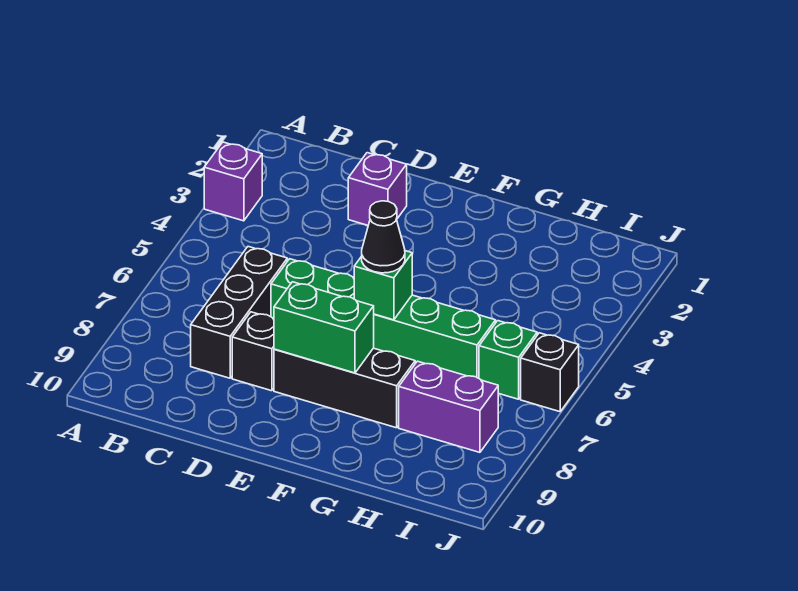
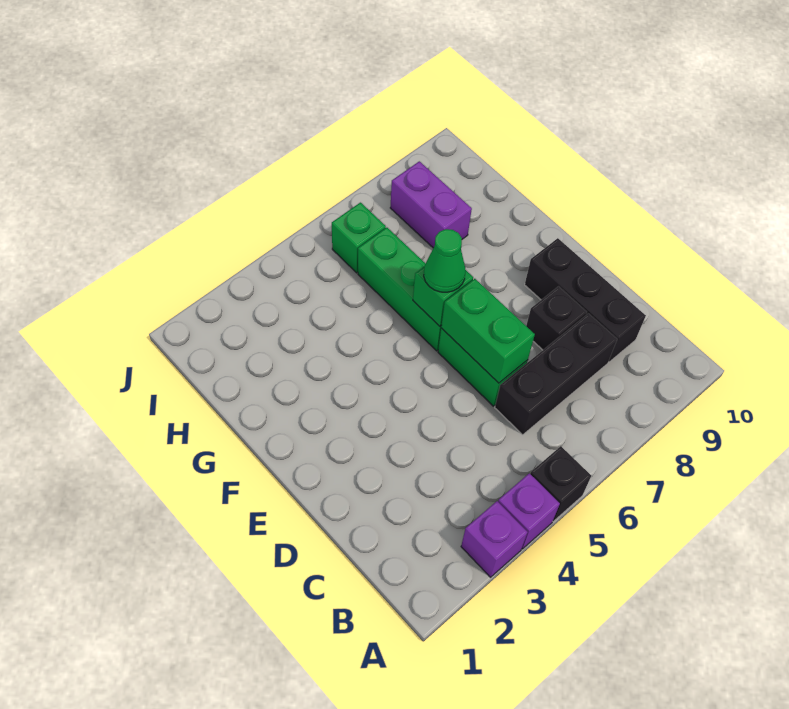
purple 1x1 brick [348,153,407,225] -> purple 1x1 brick moved to [498,473,560,549]
black 1x3 brick [274,348,415,428] -> black 1x3 brick moved to [525,238,646,362]
green 1x2 brick [274,282,374,373] -> green 1x2 brick moved to [441,279,535,383]
black 1x1 cone [362,201,405,273] -> green 1x1 cone [424,229,465,292]
black 1x1 brick [521,333,579,412] -> black 1x1 brick moved to [530,446,591,521]

